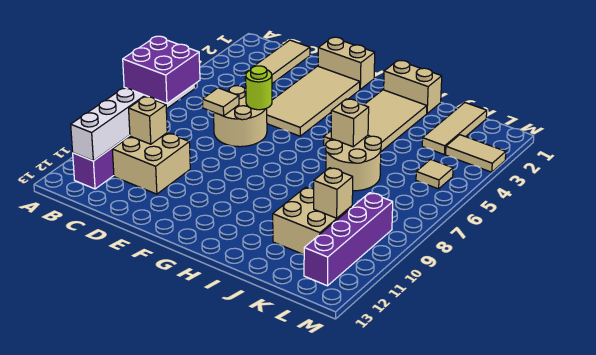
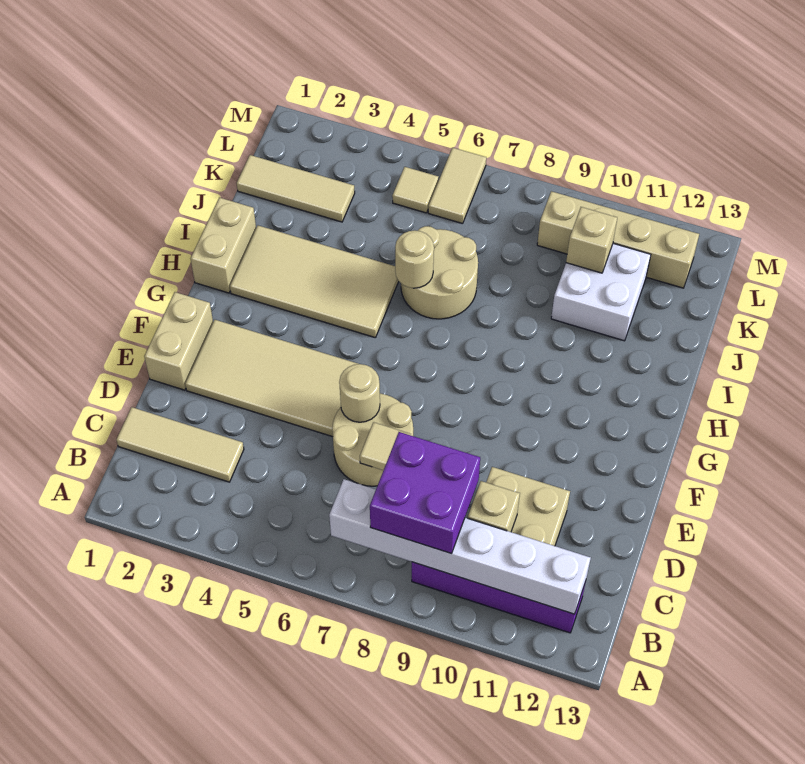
lime 1x1 round brick [246,66,272,110] -> tan 1x1 round brick [339,364,380,422]
tan 1x1 brick [331,99,369,147] -> tan 1x1 round brick [395,230,434,288]
tan 2x2 brick [273,187,352,255] -> white 2x2 brick [551,244,651,341]
tan 1x2 tile [446,135,506,172] -> tan 1x2 tile moved to [428,148,486,224]
purple 1x4 brick [304,193,393,286] -> tan 1x4 brick [537,191,699,288]

